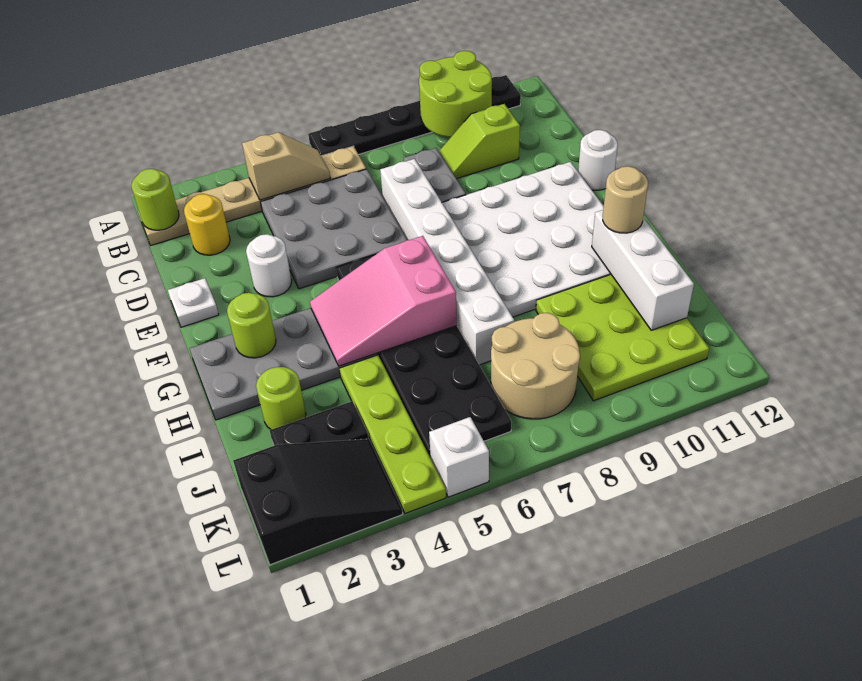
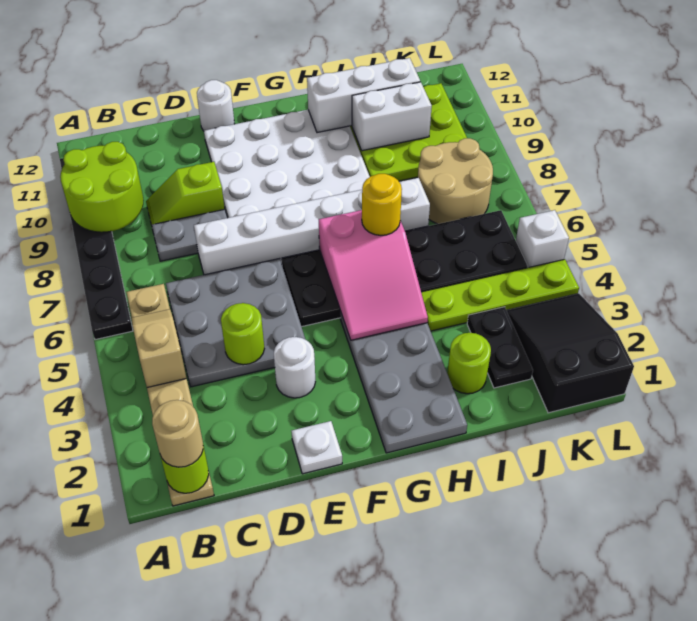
yellow 1x1 round brick [184,194,230,255] -> yellow 1x1 round brick moved to [362,174,402,235]
lime 1x2 slope [439,104,520,179] -> lime 1x2 slope turned to [146,162,225,225]
lime 1x1 round brick [227,293,276,358] -> lime 1x1 round brick moved to [221,303,264,365]
tan 1x1 round brick [603,166,648,233] -> tan 1x1 round brick moved to [152,400,203,467]
none -> white 1x2 brick [352,82,432,151]

